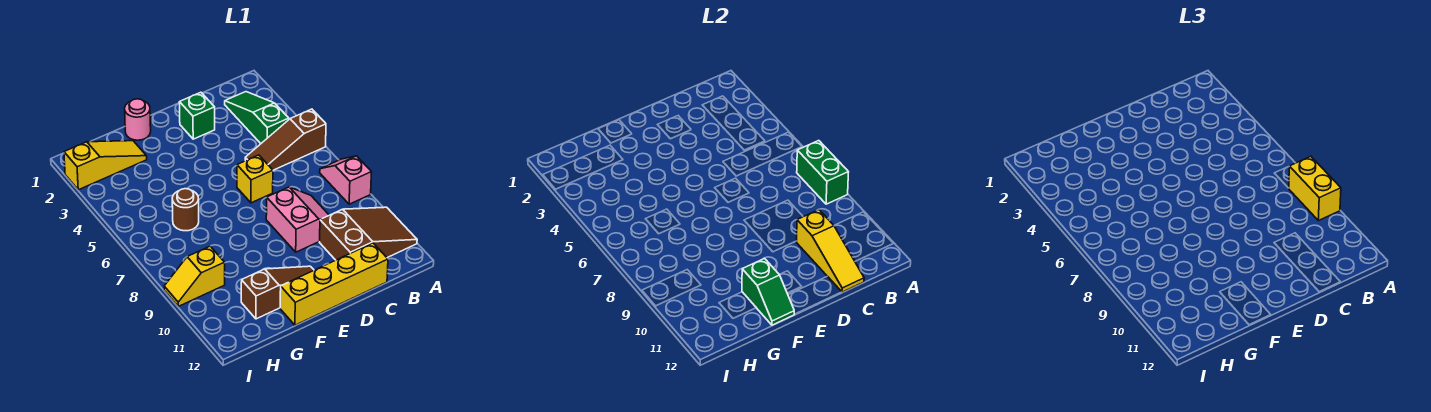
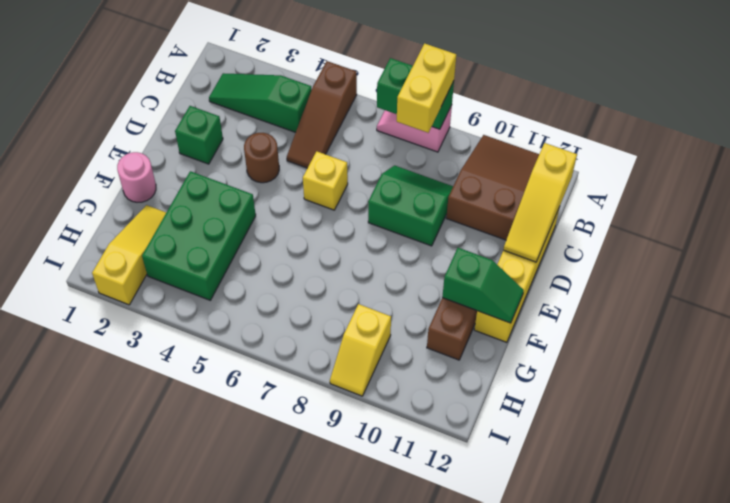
yellow 1x2 brick [1289,156,1341,221] -> yellow 1x2 brick turned to [397,43,456,133]
pink 2x2 slope [266,187,329,252] -> green 2x2 slope [368,165,453,246]
yellow 1x3 slope [797,210,864,292] -> yellow 1x3 slope turned to [503,143,577,262]
none -> green 2x3 brick [142,171,256,300]
brown 1x1 round brick [172,189,199,231] -> brown 1x1 round brick moved to [244,133,279,183]

